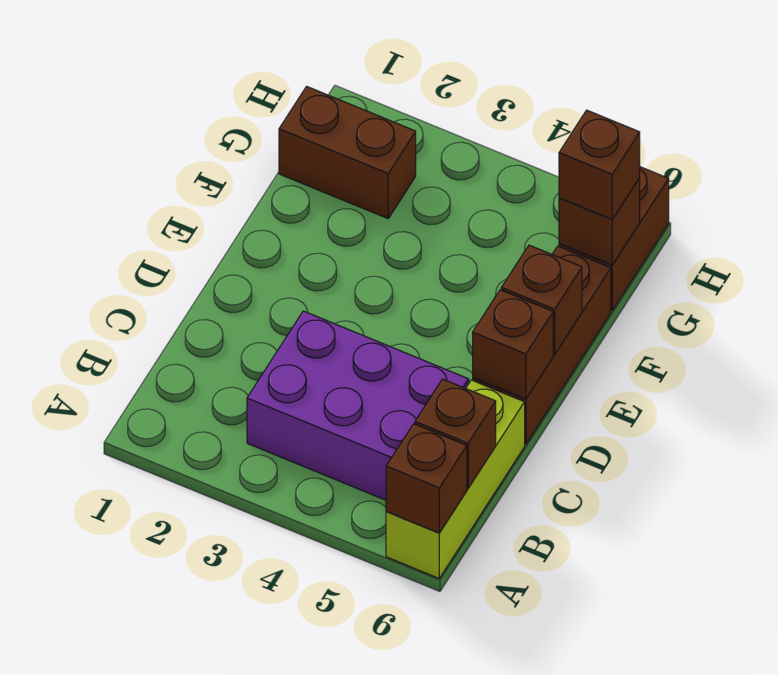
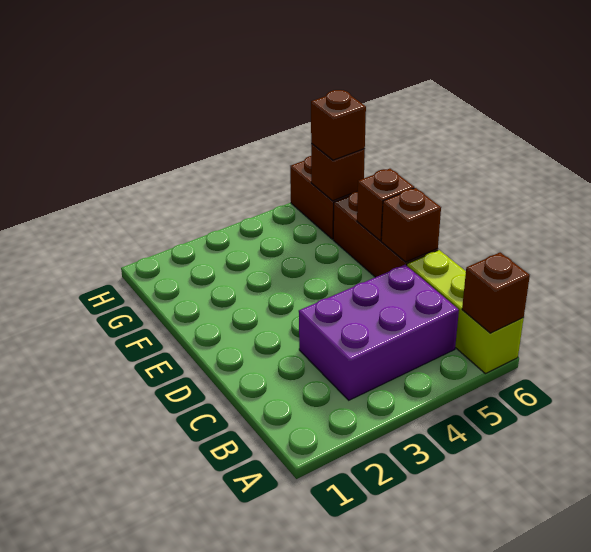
brown 1x1 brick [415,379,496,488] -> none
brown 1x2 brick [279,86,416,218] -> none

